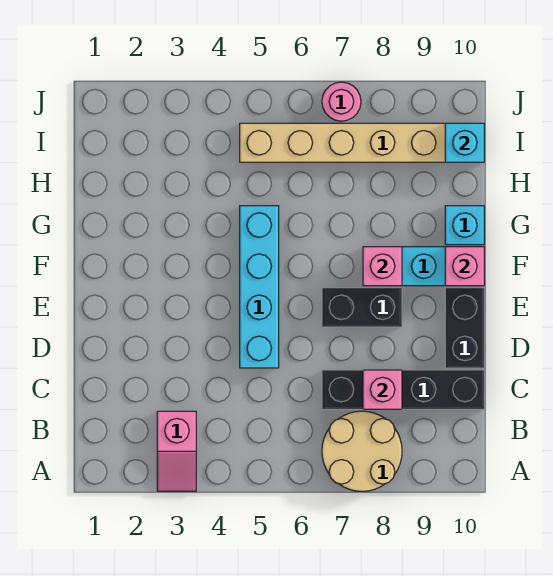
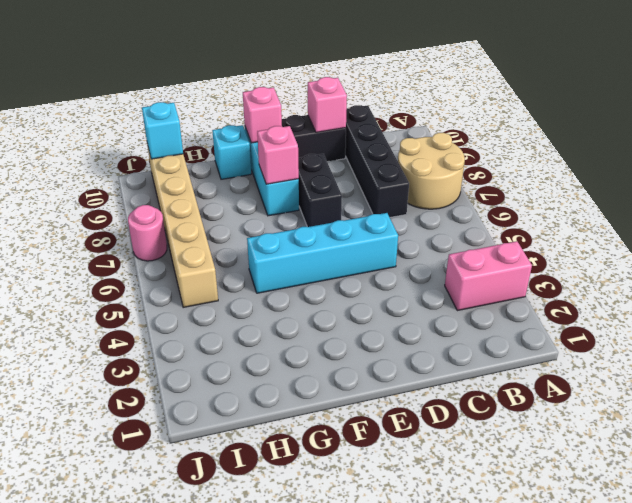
pink 1x2 slope [157,411,196,491] -> pink 1x2 brick [445,241,532,311]
pink 1x1 brick [363,370,402,409] -> pink 1x1 brick moved to [308,77,347,132]

